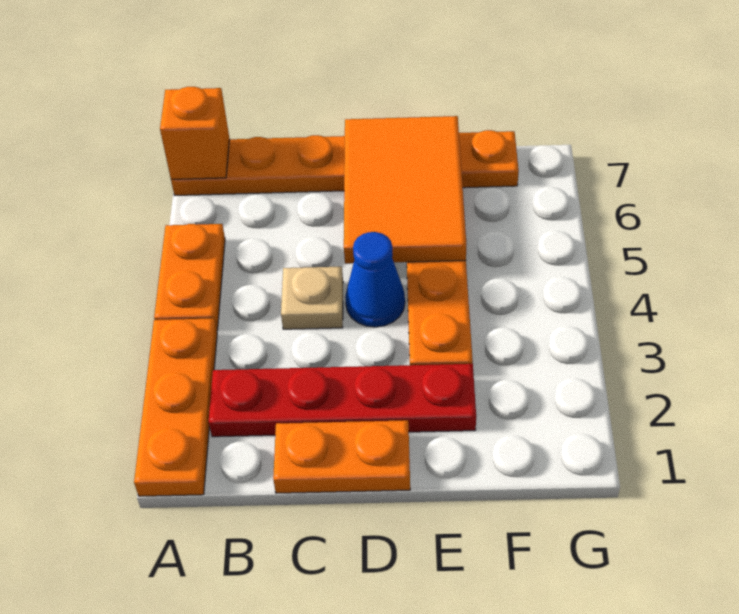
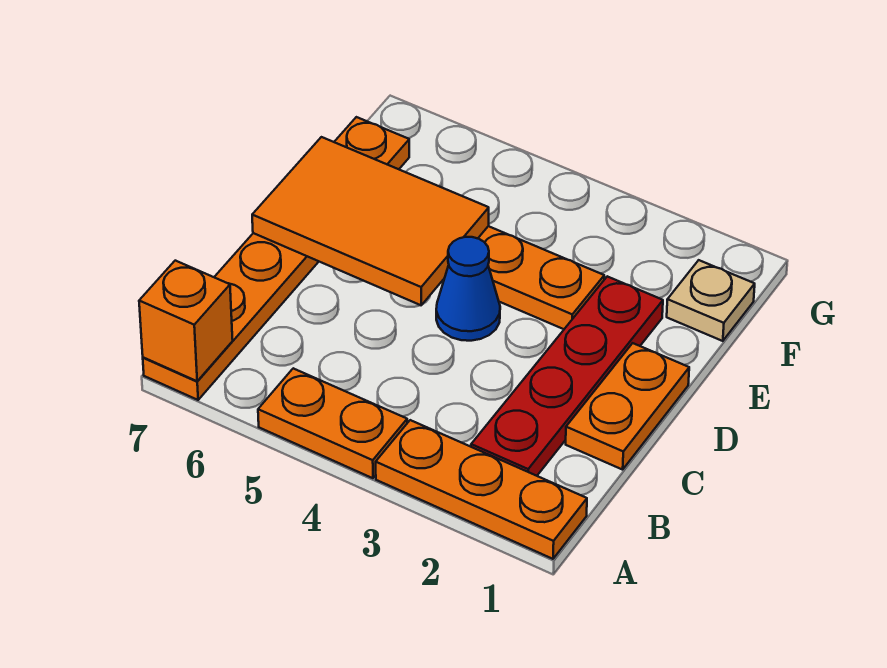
tan 1x1 plate [281,267,343,329] -> tan 1x1 plate moved to [667,260,755,341]

